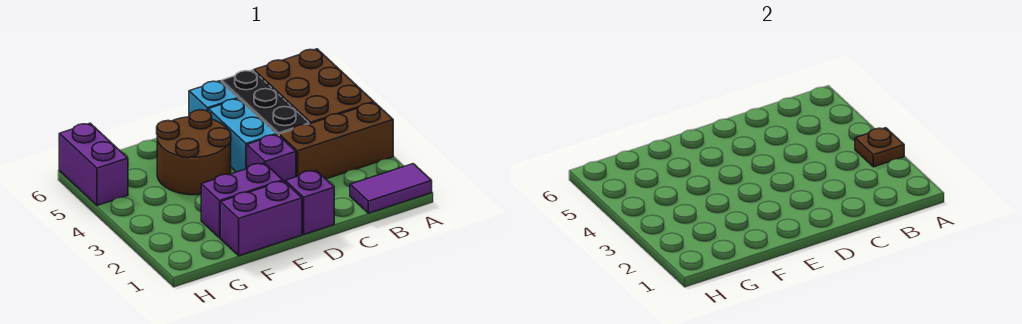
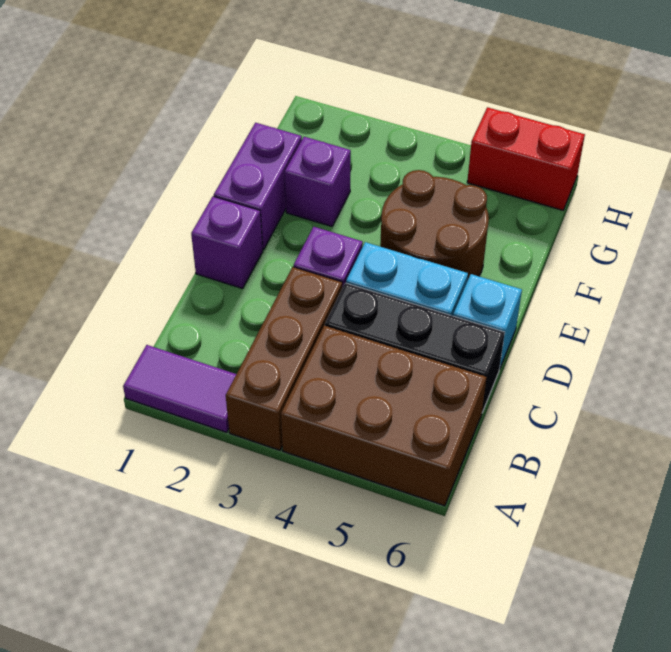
purple 1x2 tile [350,164,432,213] -> purple 1x2 tile turned to [123,345,236,432]
brown 1x1 plate [855,128,904,167] -> none
purple 1x2 brick [201,163,283,238] -> purple 1x1 brick [285,137,351,226]
purple 1x2 brick [59,123,128,205] -> red 1x2 brick [467,107,585,210]

